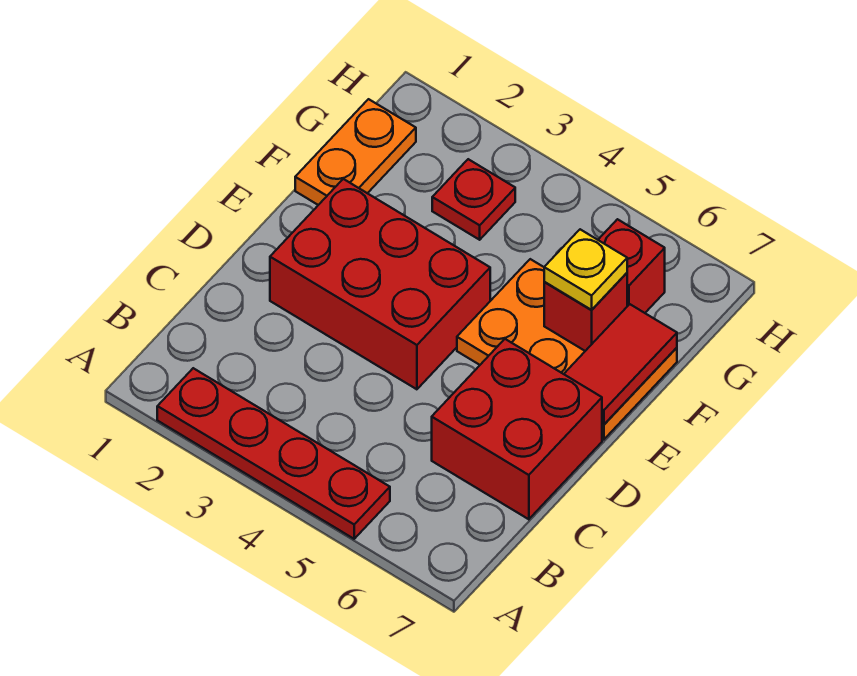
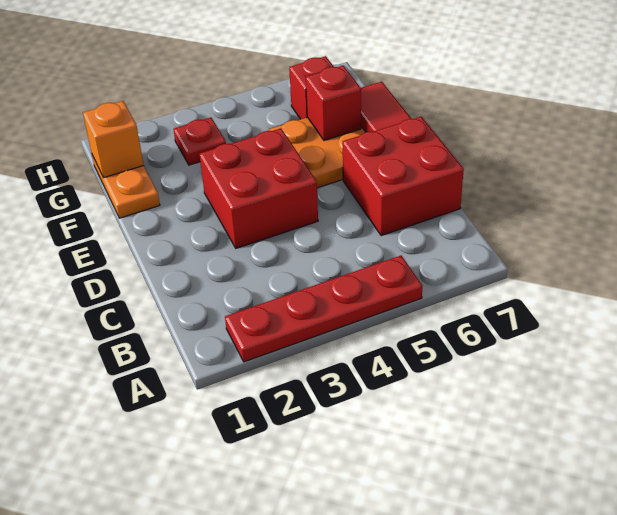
red 2x3 brick [270,179,490,389] -> red 2x2 brick [199,128,318,248]
yellow 1x1 plate [544,229,627,310] -> none
none -> orange 1x1 brick [83,101,144,178]

